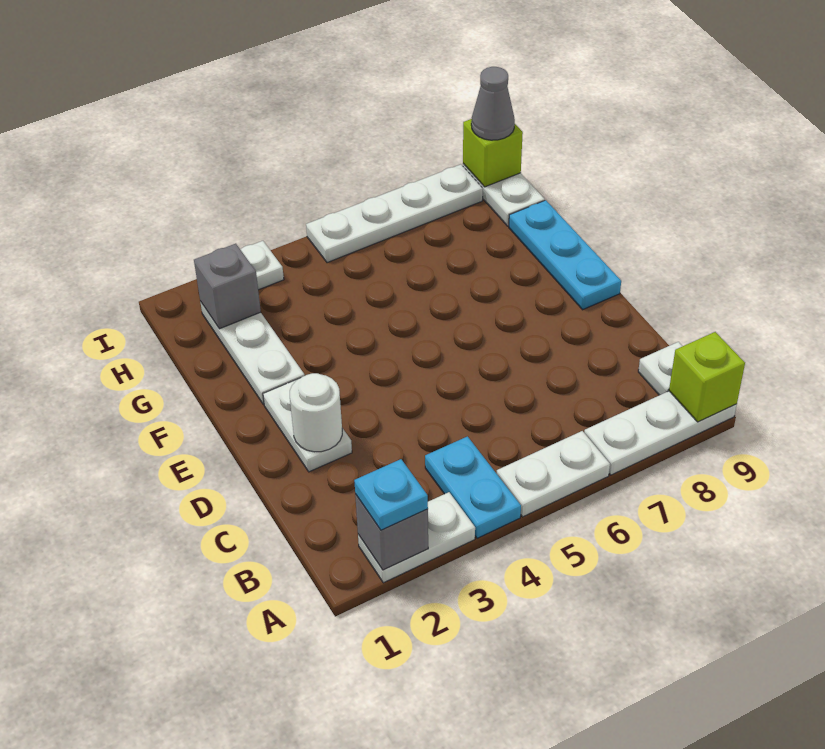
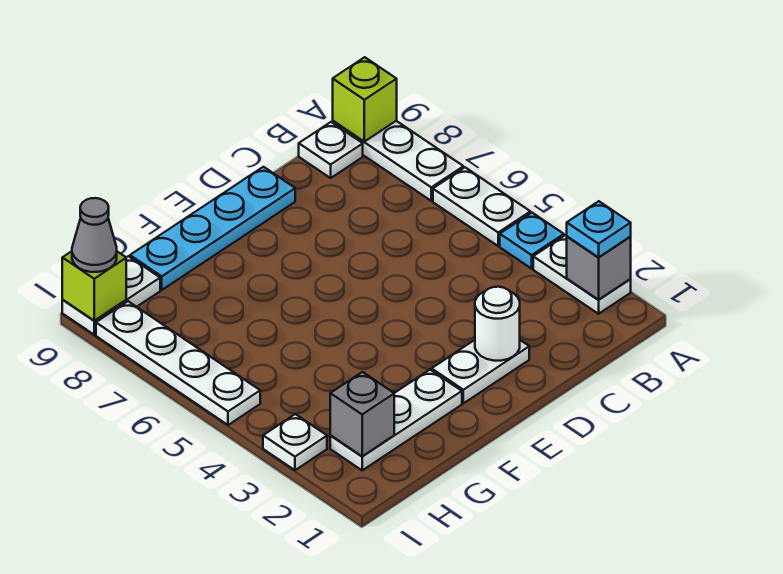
cyan 1x2 plate [425,436,521,538] -> cyan 1x1 plate [500,213,564,269]
cyan 1x3 plate [509,200,621,310] -> cyan 1x4 plate [130,167,295,290]

